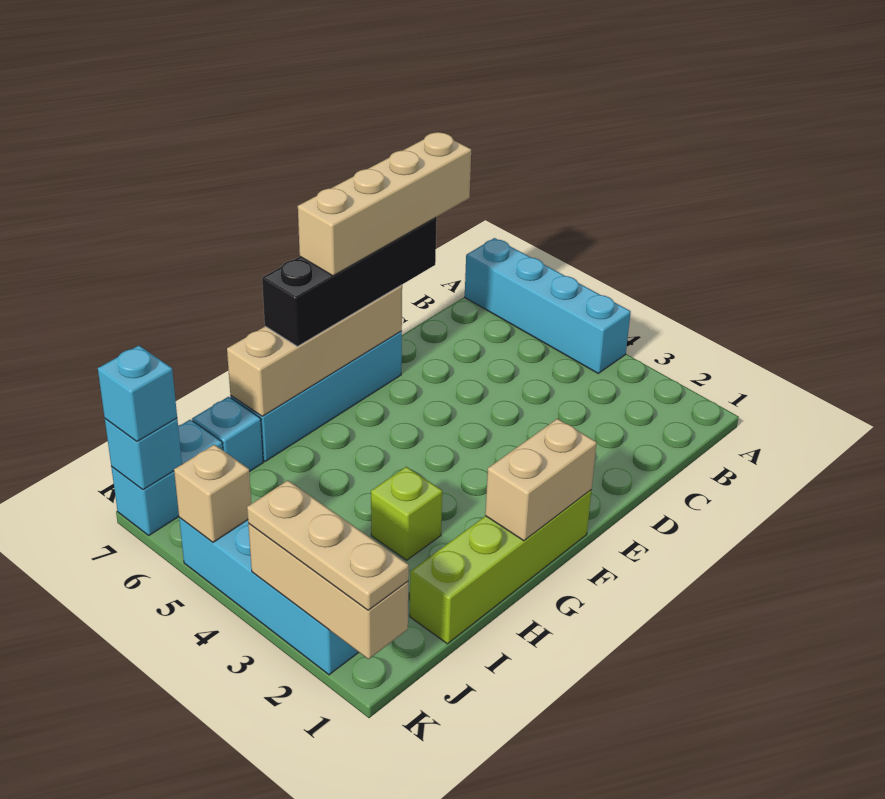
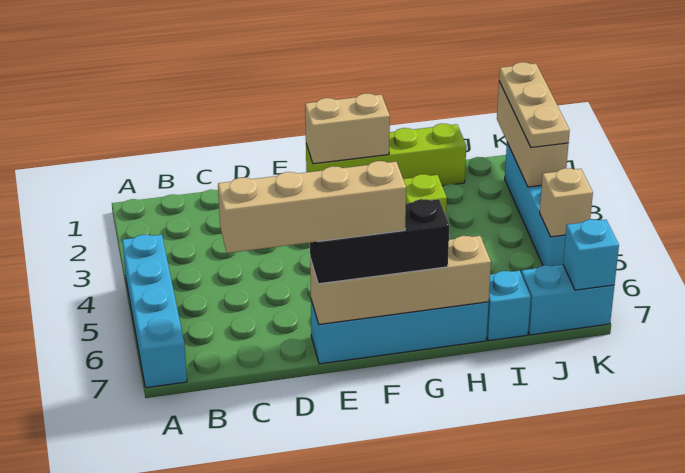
black 1x4 brick [262,218,437,346] -> black 1x3 brick [310,199,449,284]
cyan 1x1 brick [98,346,177,441] -> none

